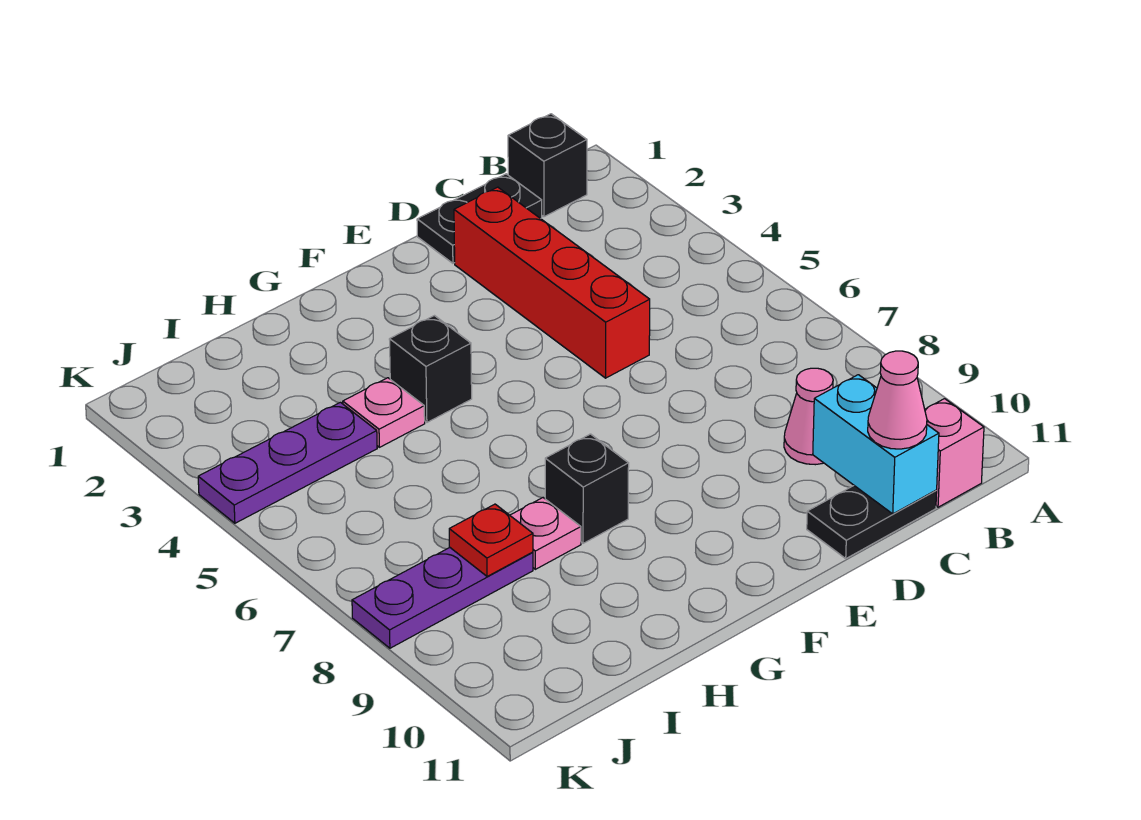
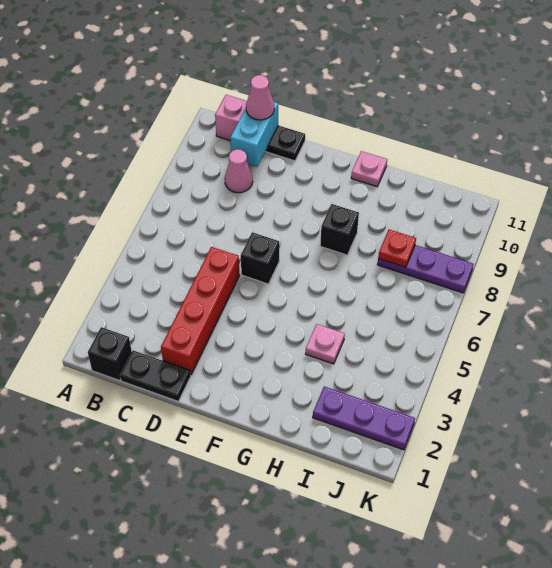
black 1x1 brick [389,316,472,422] -> black 1x1 brick moved to [241,232,279,284]
pink 1x1 plate [510,498,581,569] -> pink 1x1 plate moved to [351,151,387,187]
purple 1x3 plate [198,402,377,523] -> purple 1x3 plate moved to [313,386,415,450]

